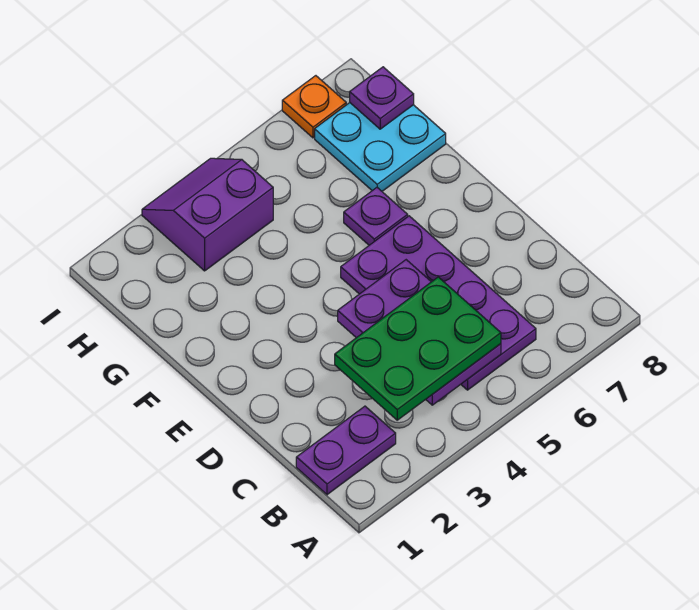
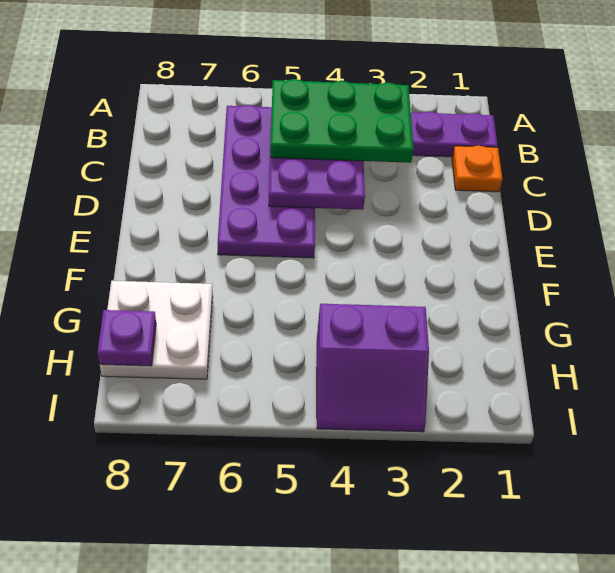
purple 1x1 plate [344,188,408,245] -> none
cyan 2x2 plate [315,103,446,191] -> white 2x2 plate [100,281,213,379]
orange 1x1 plate [282,76,346,138] -> orange 1x1 plate moved to [452,146,502,192]

